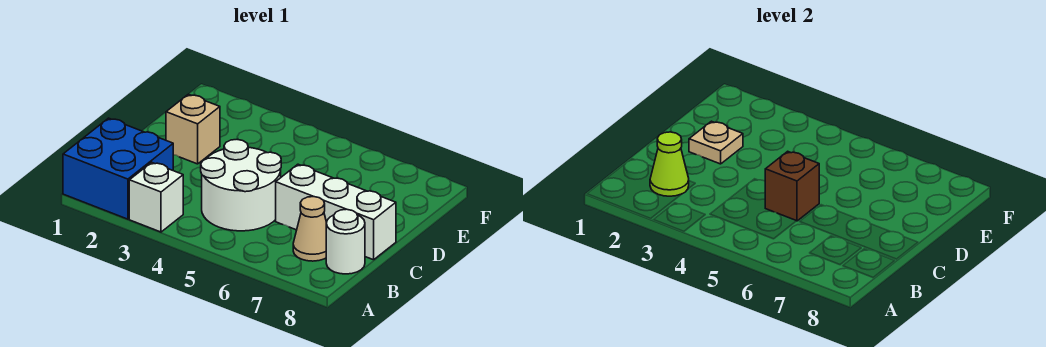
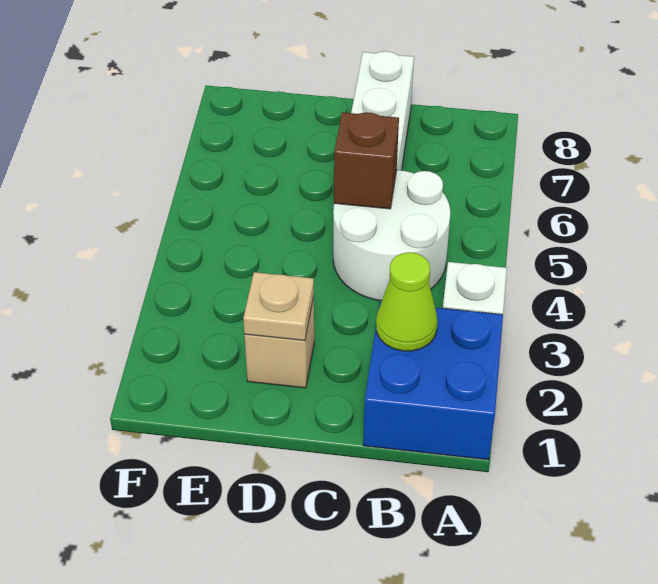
tan 1x1 cone [293,197,327,261] -> none
white 1x1 round brick [326,209,365,274] -> none

